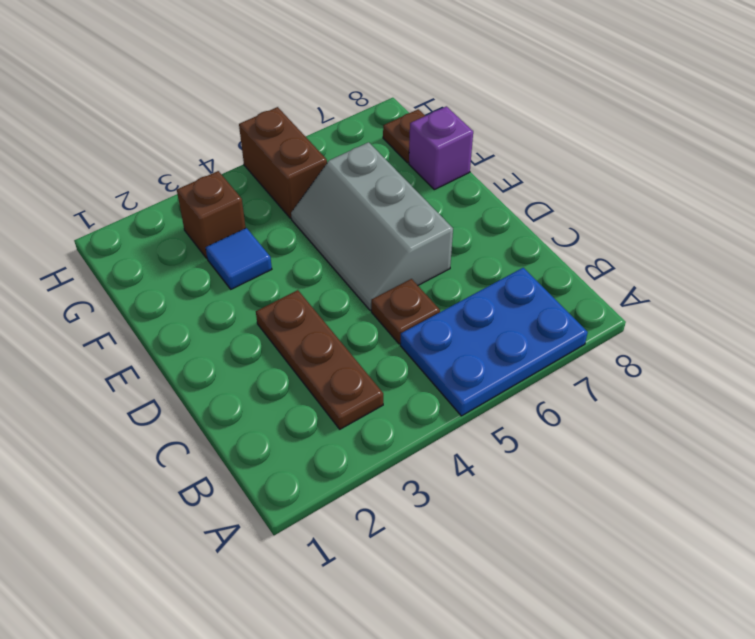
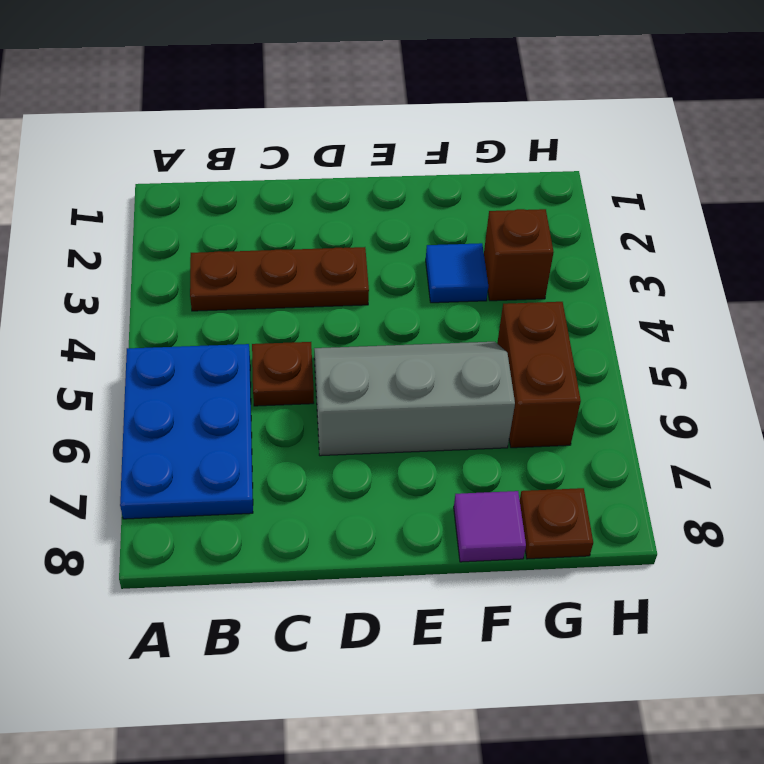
purple 1x1 brick [409,106,473,190] -> purple 1x1 tile [454,491,526,562]
brown 1x2 brick [239,107,327,218] -> brown 1x2 brick turned to [497,302,581,448]

